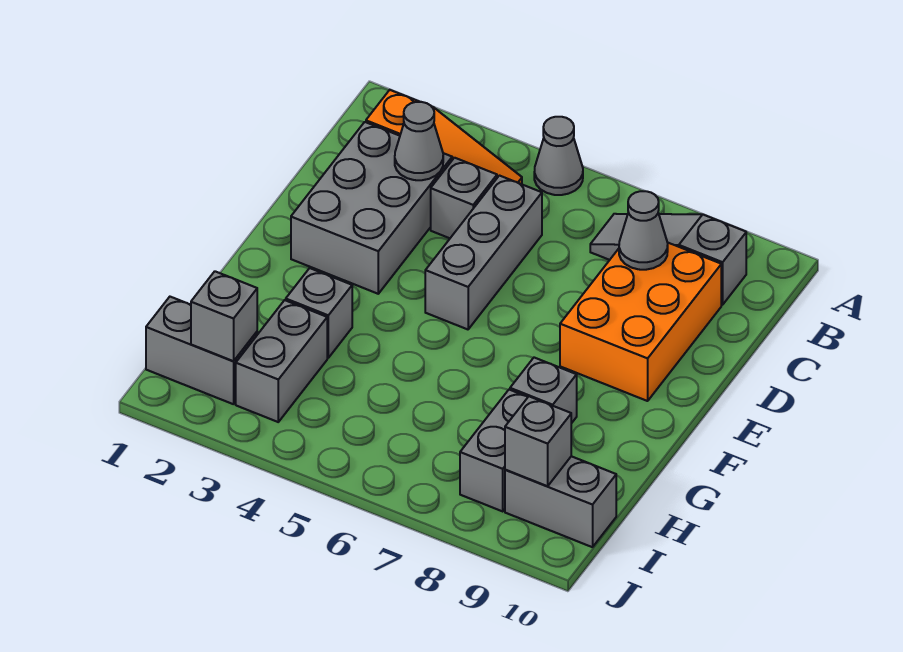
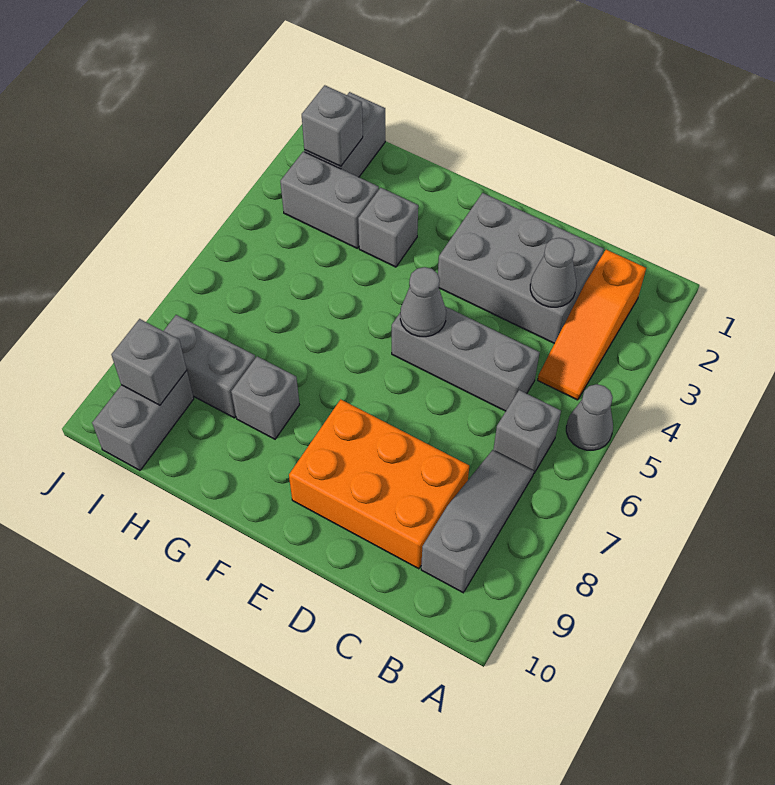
grey 1x1 brick [431,158,497,238] -> grey 1x1 brick moved to [493,390,561,474]
grey 1x1 cone [619,191,668,270] -> grey 1x1 cone moved to [400,267,446,337]

